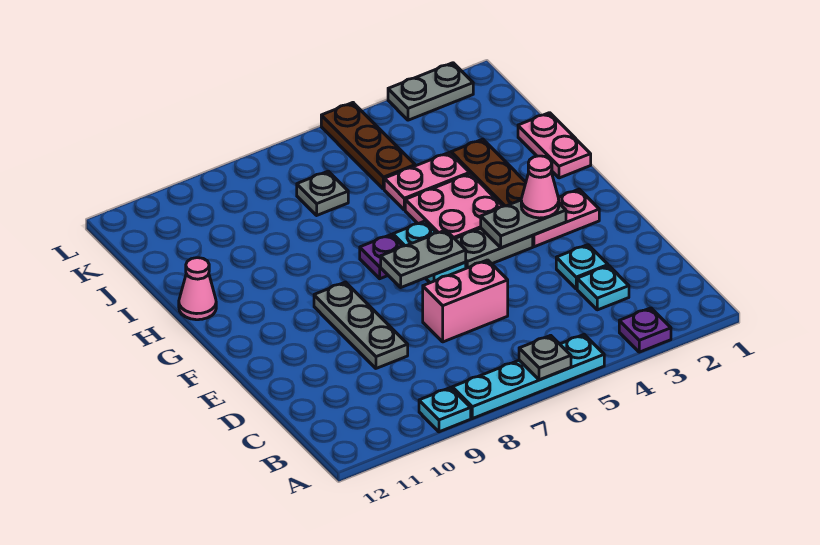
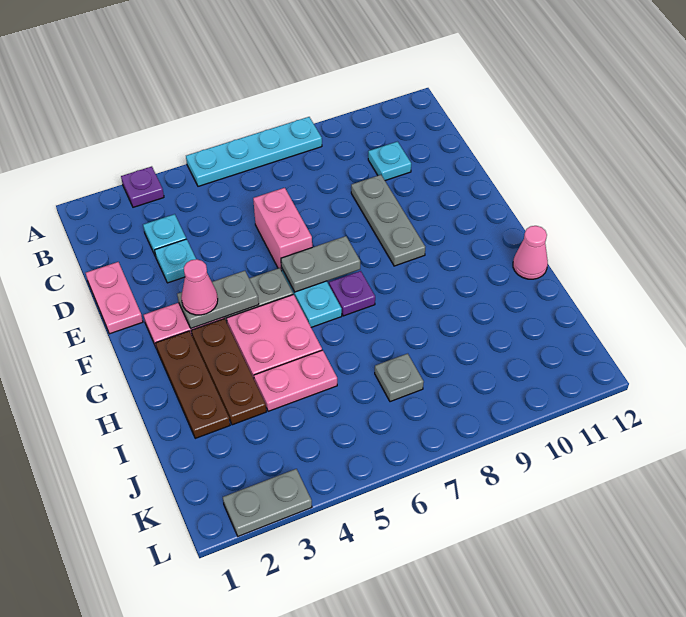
grey 1x1 plate [519,335,571,380] -> none
cyan 1x1 plate [419,387,471,432] -> cyan 1x1 plate moved to [368,142,411,181]
pink 1x2 brick [423,260,508,342] -> pink 1x2 brick turned to [253,188,312,271]
pink 1x2 plate [518,113,591,178] -> pink 1x2 plate moved to [86,262,143,334]
brown 1x3 plate [321,103,415,189] -> brown 1x3 plate moved to [156,331,230,438]

